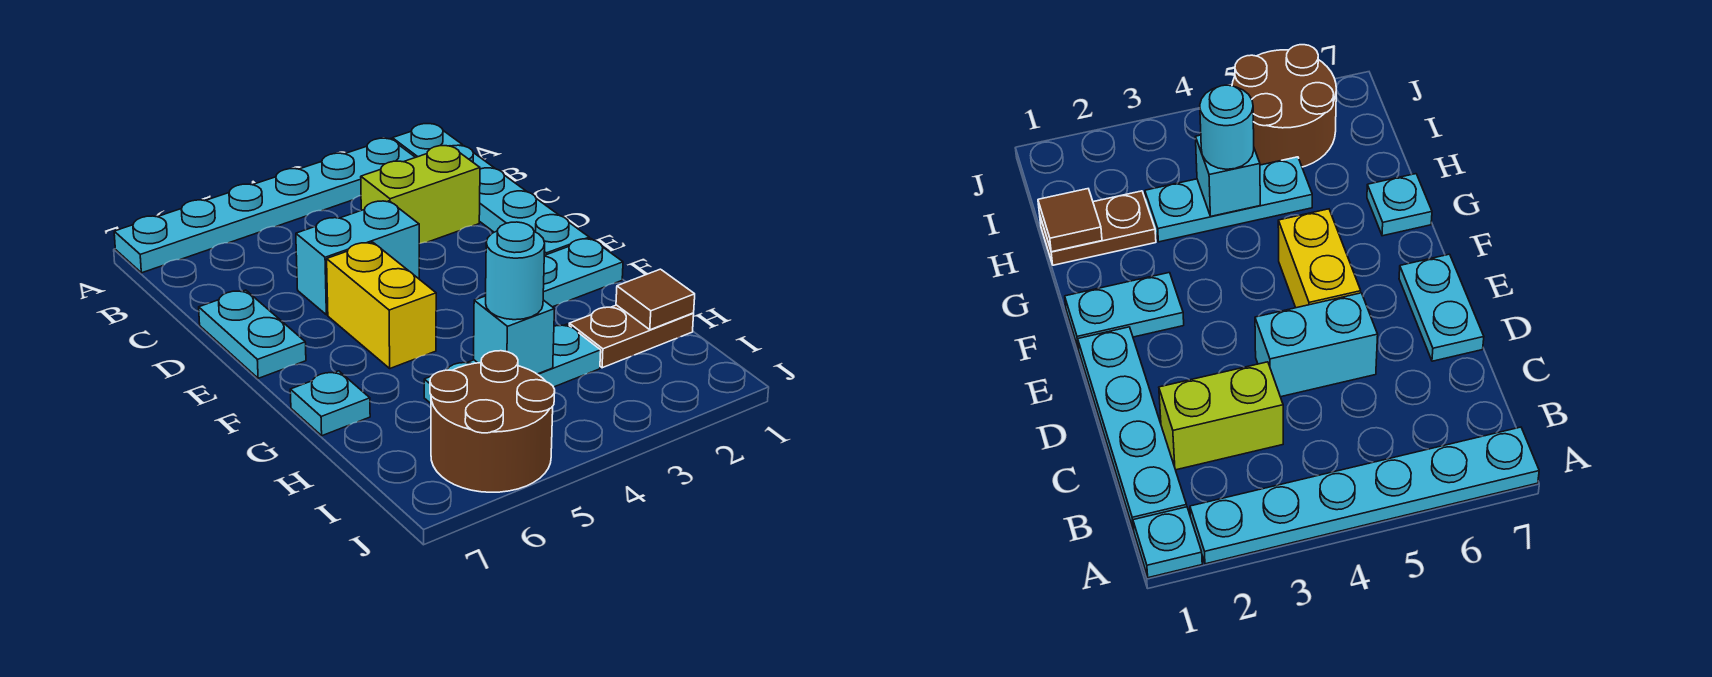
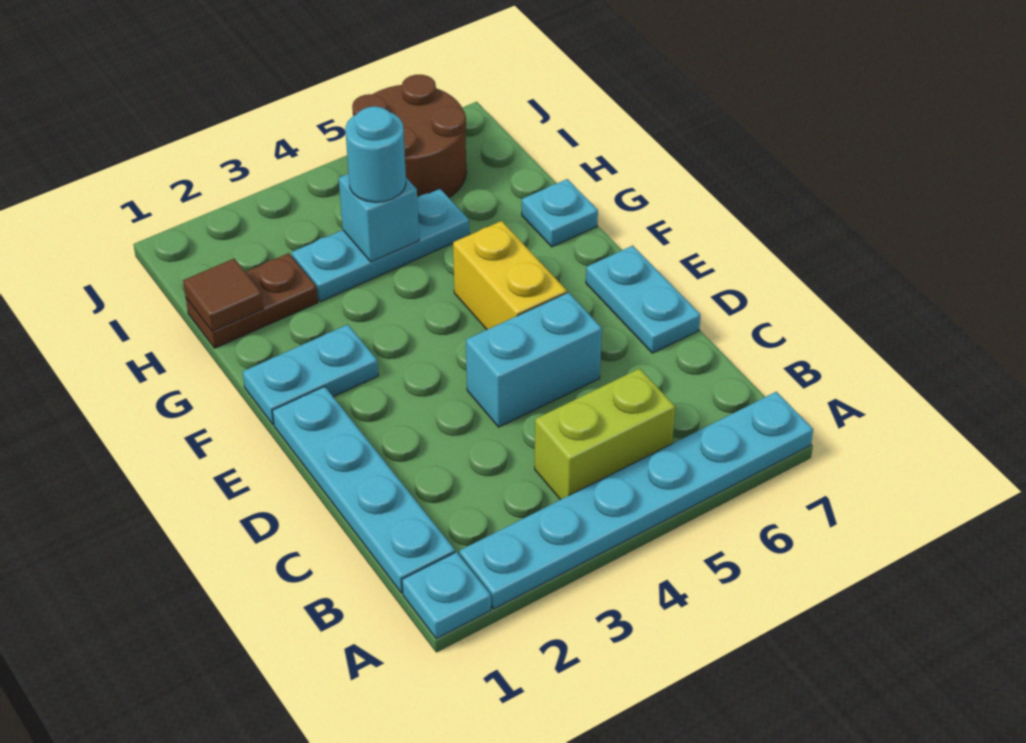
lime 1x2 brick [361,146,480,244] -> lime 1x2 brick moved to [535,369,675,500]

